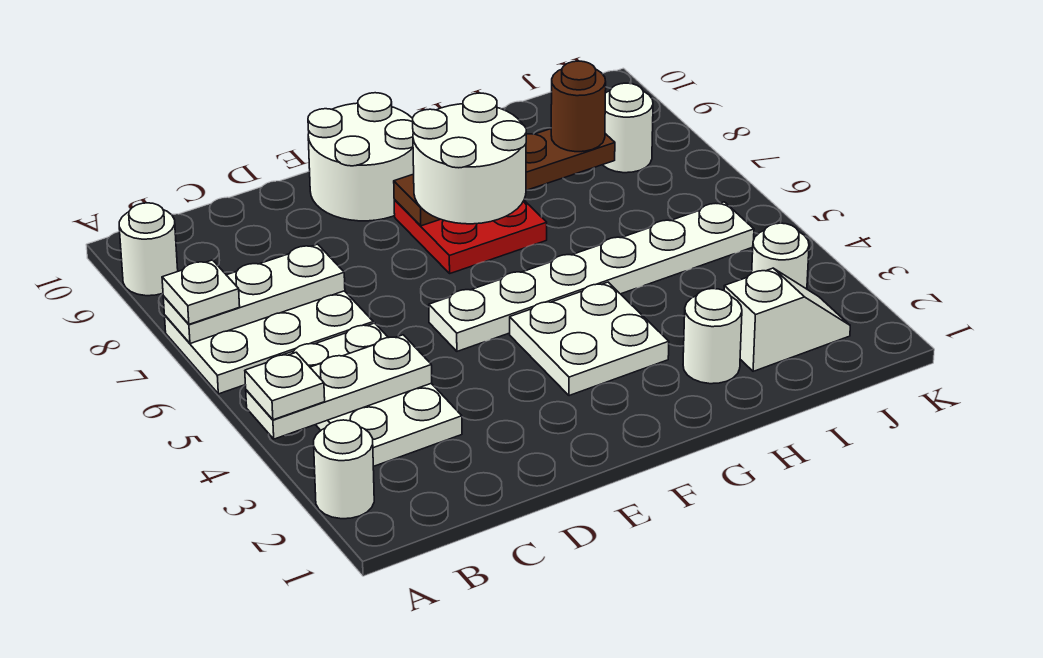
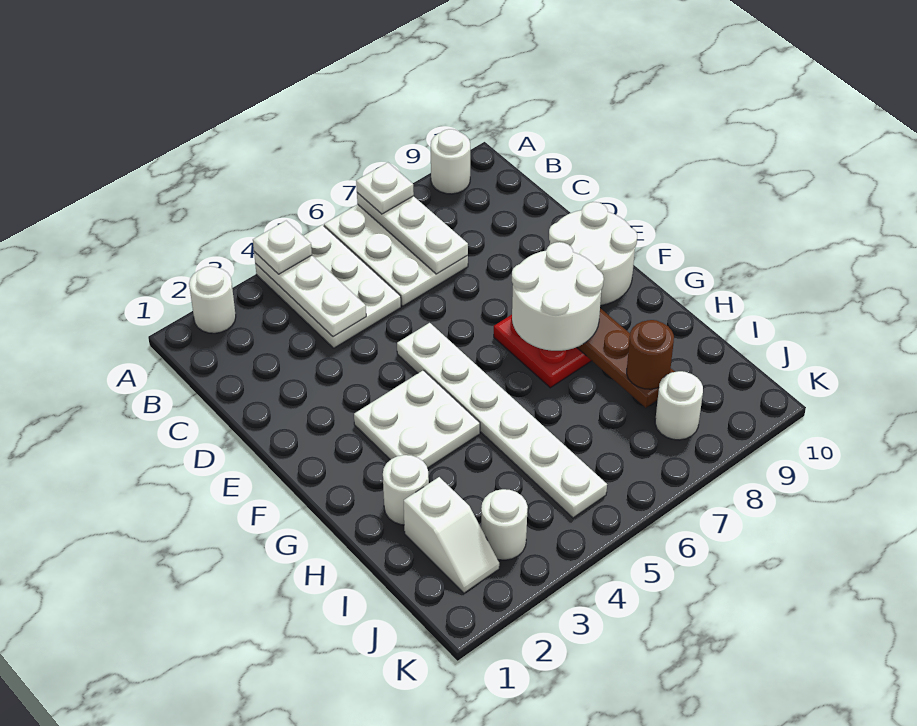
white 2x3 plate [284,323,462,467] -> white 2x3 plate turned to [255,225,401,348]

